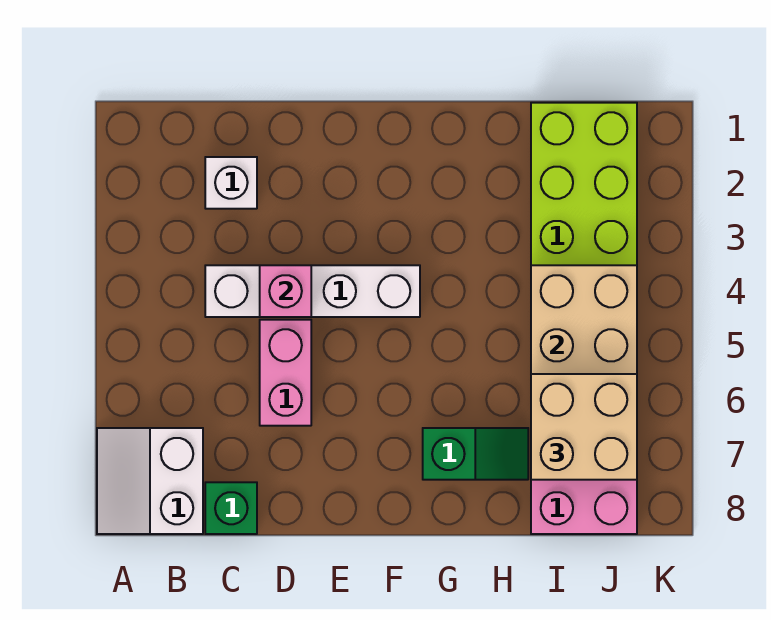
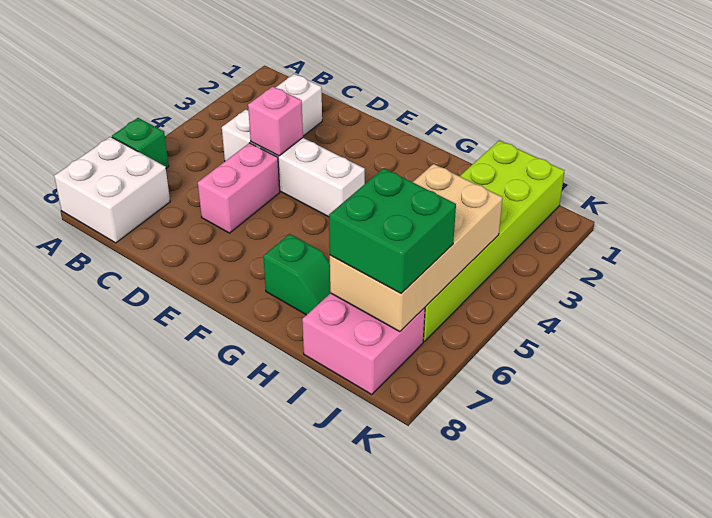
white 2x2 slope [97,428,203,534] -> white 2x2 brick [54,137,170,243]
green 1x1 brick [205,482,257,534] -> green 1x1 brick moved to [112,118,169,169]
tan 2x2 brick [531,374,637,480] -> green 2x2 brick [329,168,456,293]

